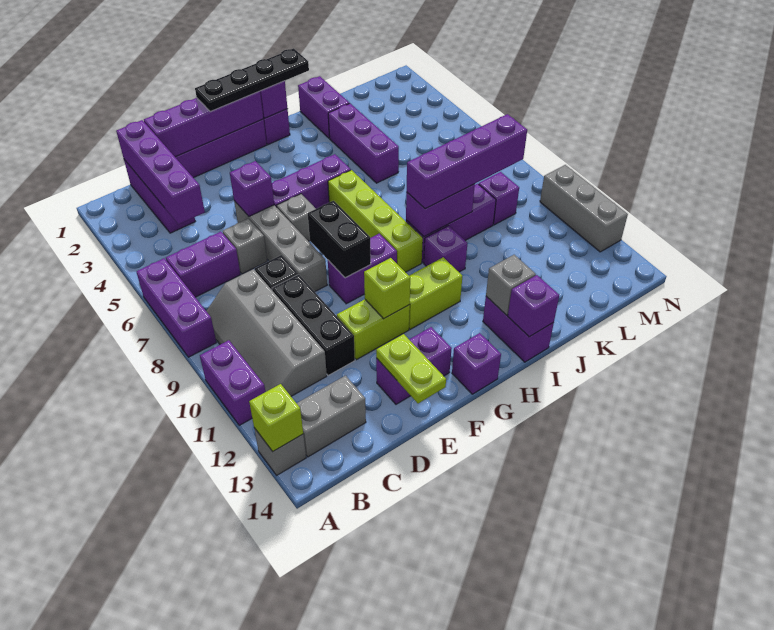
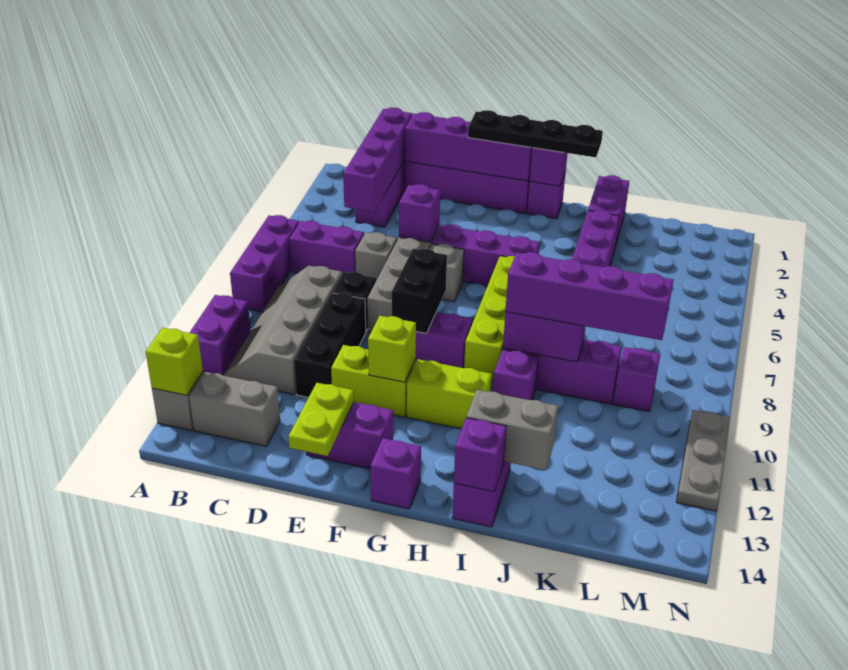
grey 1x1 brick [486,255,536,315] -> grey 1x2 brick [466,390,558,470]
grey 1x3 brick [540,165,628,252] -> grey 1x3 plate [676,410,730,511]

